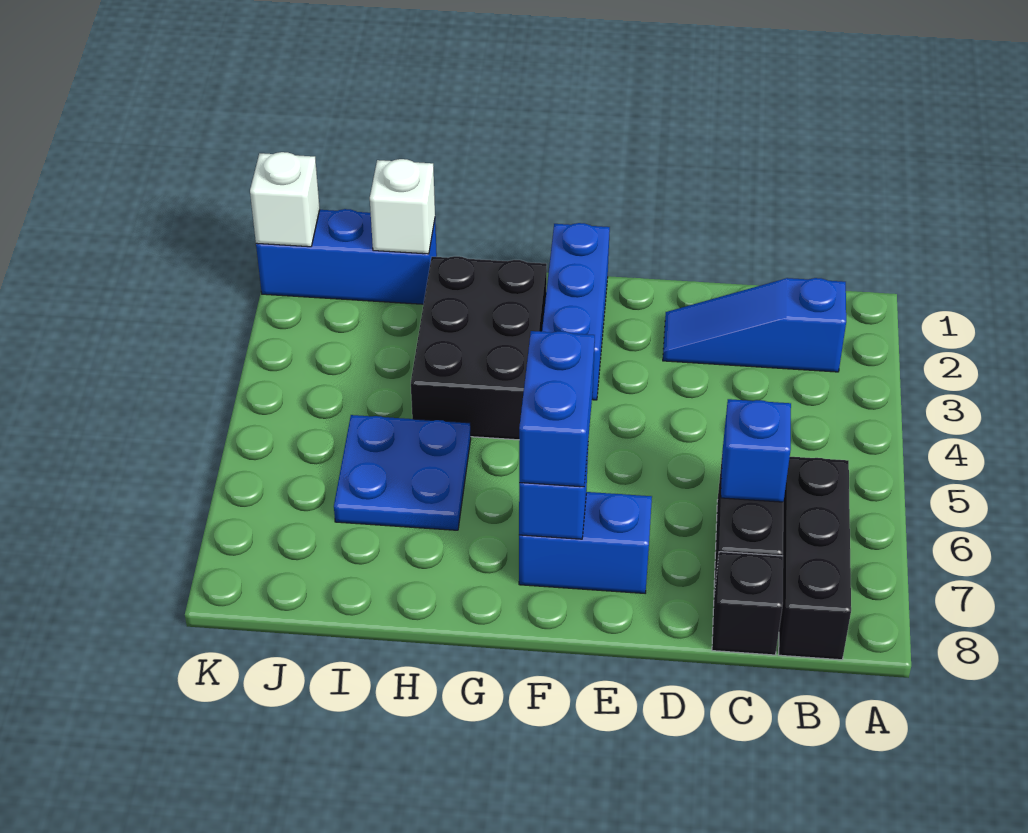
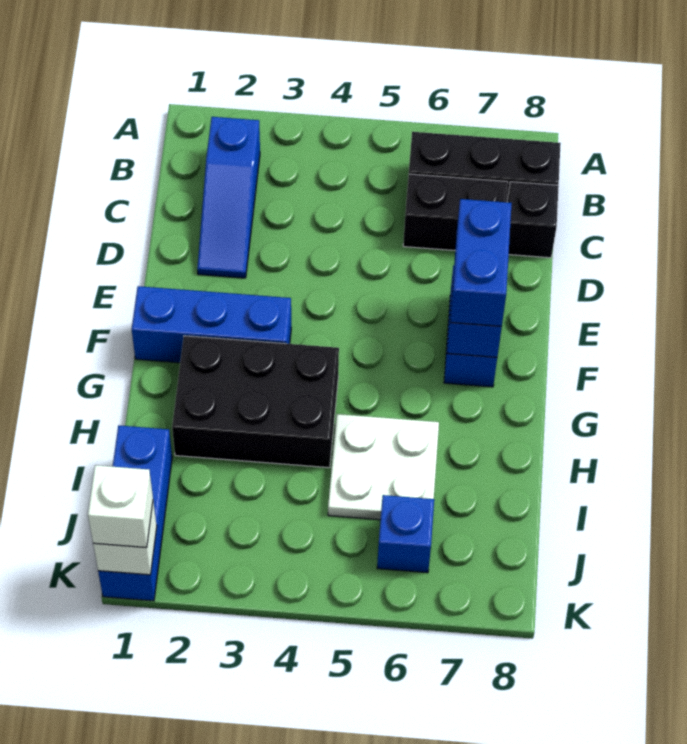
blue 1x1 brick [721,399,791,502] -> blue 1x1 brick moved to [377,495,434,573]
blue 1x2 brick [519,331,595,487] -> blue 1x2 brick turned to [450,199,512,326]
blue 2x2 plate [334,415,471,530] -> white 2x2 plate [328,414,439,520]
white 1x1 brick [370,159,435,254] -> white 1x1 brick moved to [88,465,153,548]

